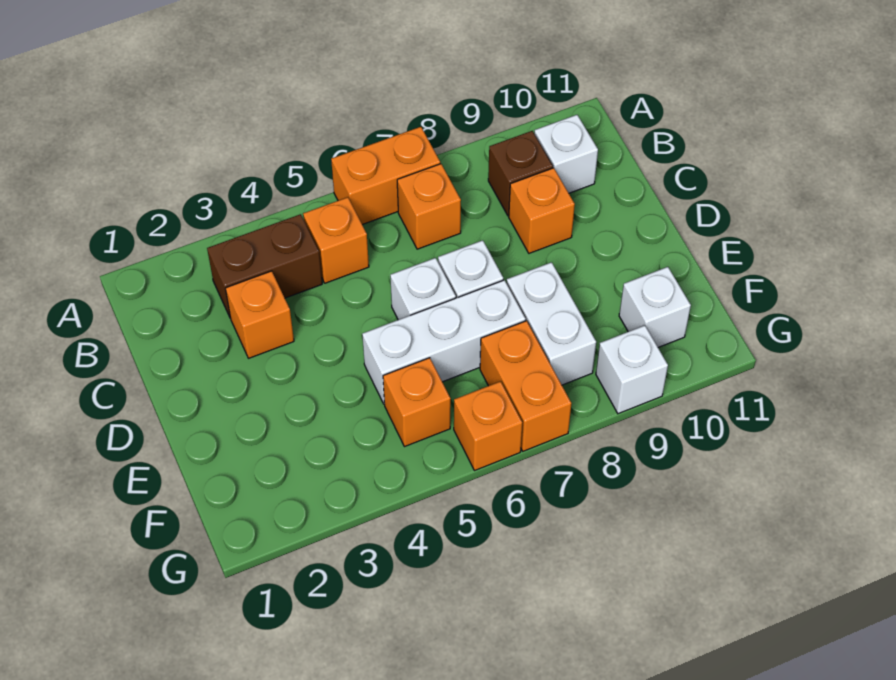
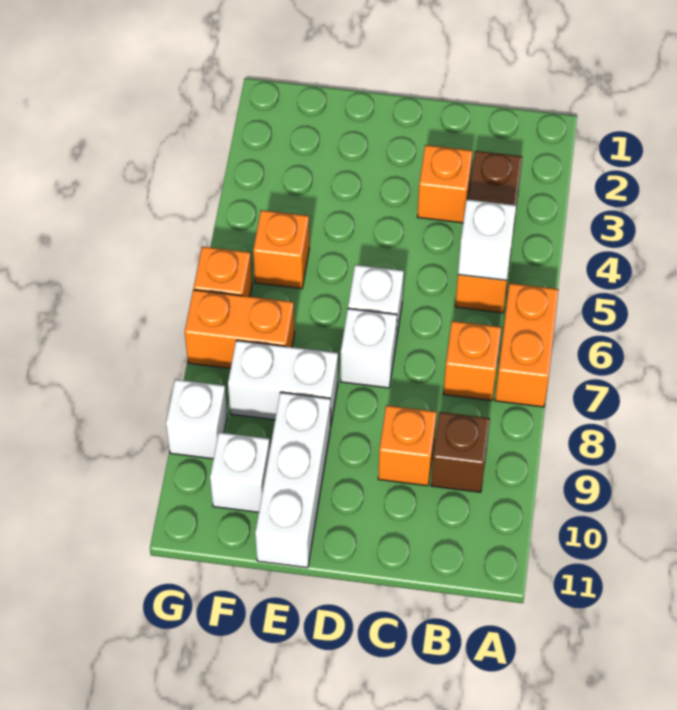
white 1x1 brick [534,115,598,193] -> white 1x1 brick moved to [458,199,516,280]
white 1x3 brick [362,280,526,404] -> white 1x3 brick moved to [255,392,331,568]

